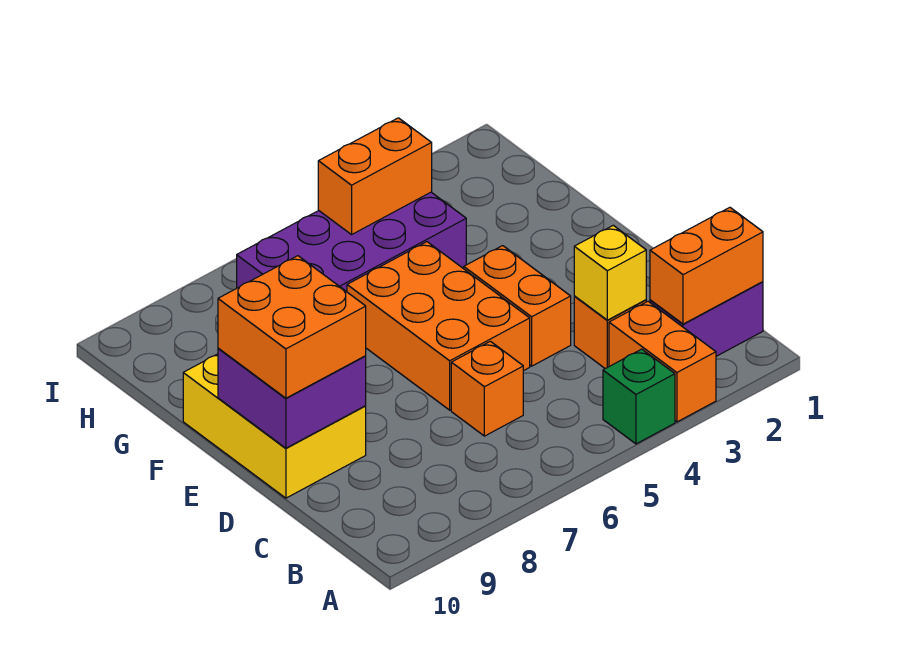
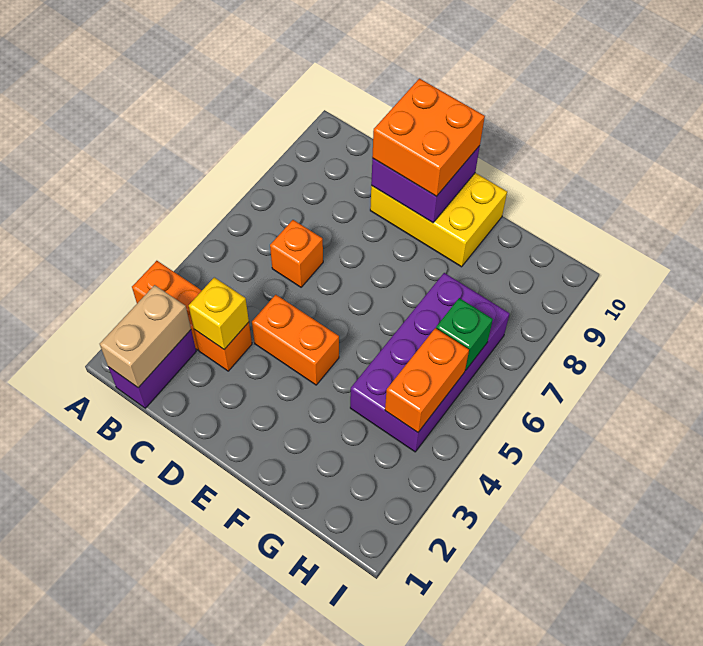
green 1x1 brick [603,349,675,444] -> green 1x1 brick moved to [436,298,493,370]
orange 1x2 brick [650,207,763,324] -> tan 1x2 brick [100,285,191,388]
orange 2x3 brick [347,242,530,410] -> none

